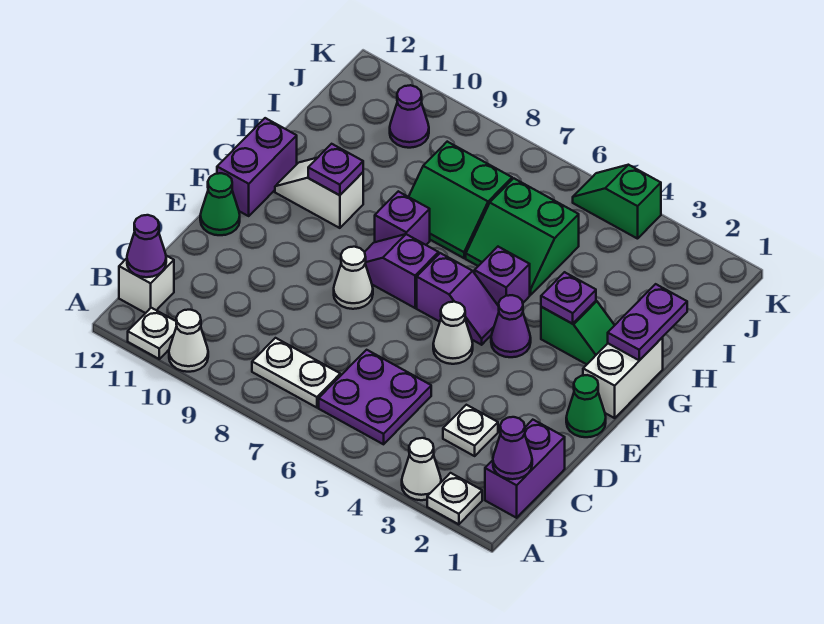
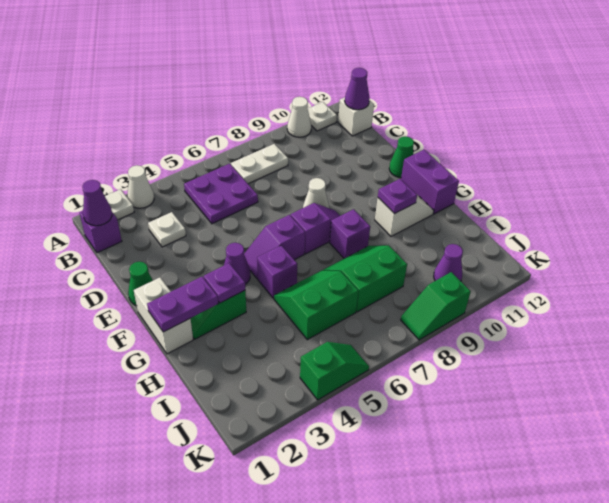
purple 1x2 brick [485,420,565,518] -> purple 1x1 brick [79,211,122,253]
white 1x1 cone [433,302,473,364] -> none
purple 1x2 plate [608,284,687,360] -> purple 1x2 plate turned to [147,277,218,332]
none -> green 1x2 slope [401,272,471,340]

